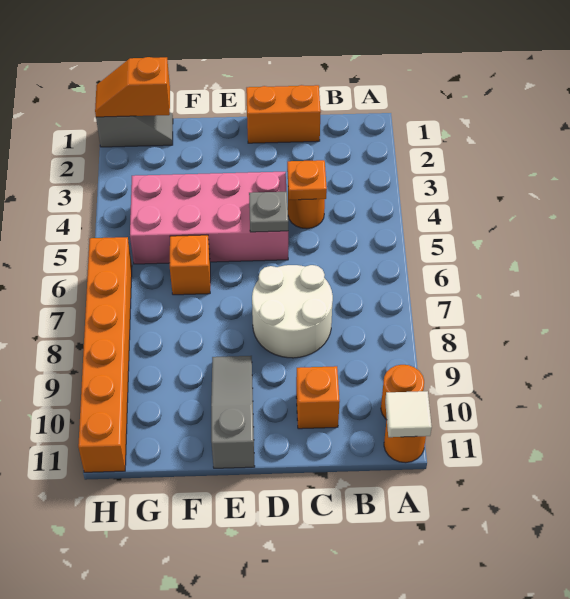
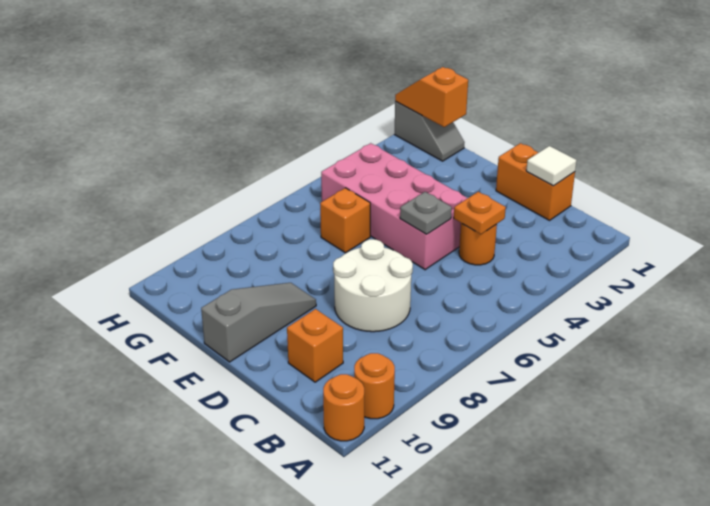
white 1x1 tile [385,391,432,437] -> white 1x1 tile moved to [526,146,577,186]
orange 1x6 brick [78,237,132,472] -> none

